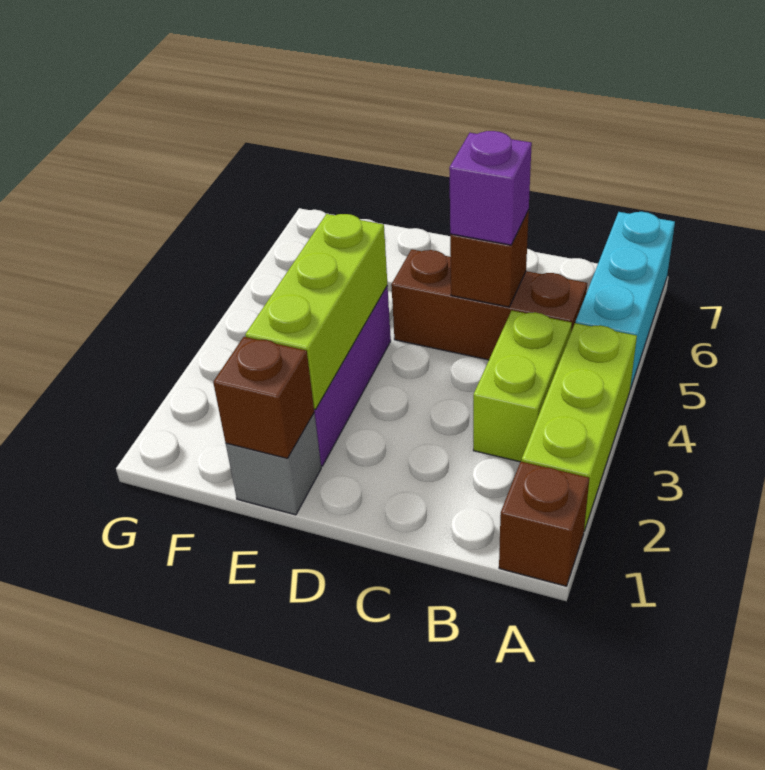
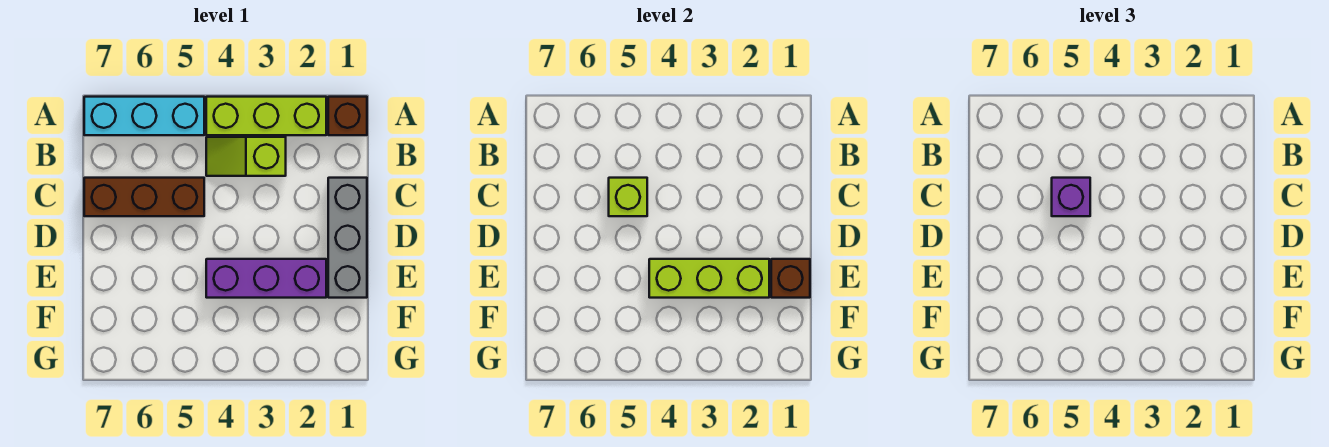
lime 1x2 brick [473,311,572,462] -> lime 1x2 slope [206,137,286,176]
brown 1x3 brick [391,249,587,360] -> brown 1x3 brick turned to [84,178,204,216]
brown 1x1 brick [450,211,529,307] -> lime 1x1 brick [609,178,647,216]
grey 1x1 brick [226,413,321,515] -> grey 1x3 brick [328,178,367,298]

